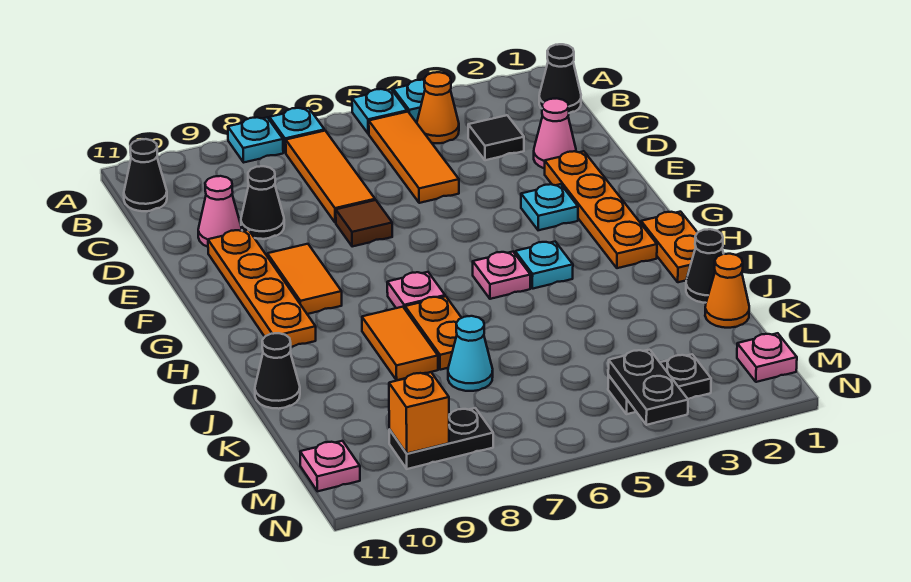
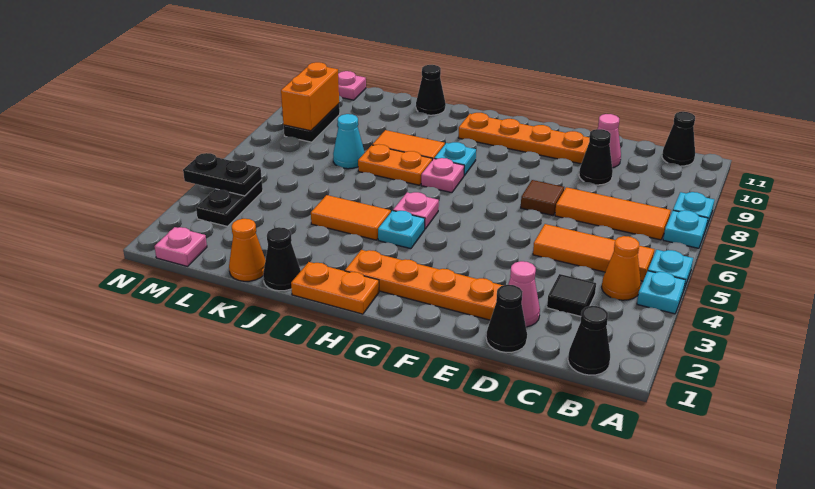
none -> black 1x1 cone [486,285,527,353]
cyan 1x1 plate [521,184,578,230] -> cyan 1x1 plate moved to [434,142,476,175]
orange 1x2 tile [267,244,342,314] -> orange 1x2 tile moved to [311,195,391,240]
orange 1x1 brick [389,372,449,454] -> orange 1x2 brick [281,62,339,131]

